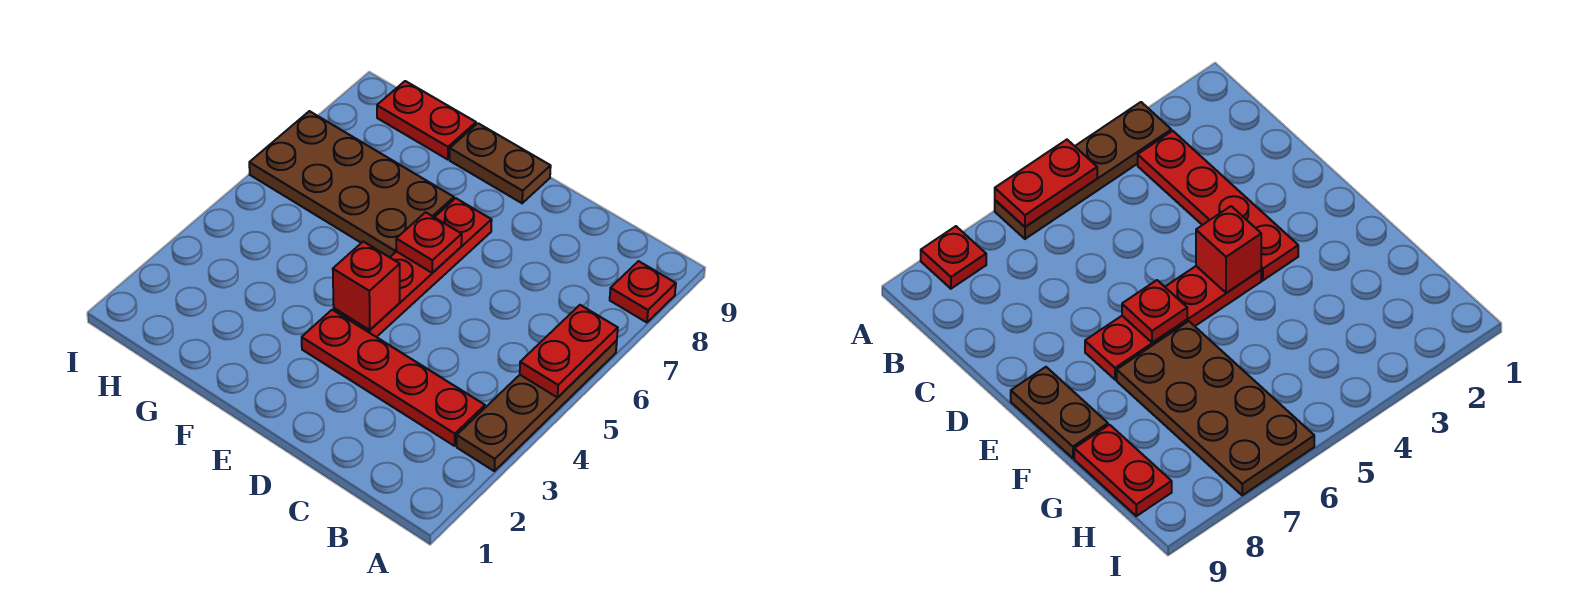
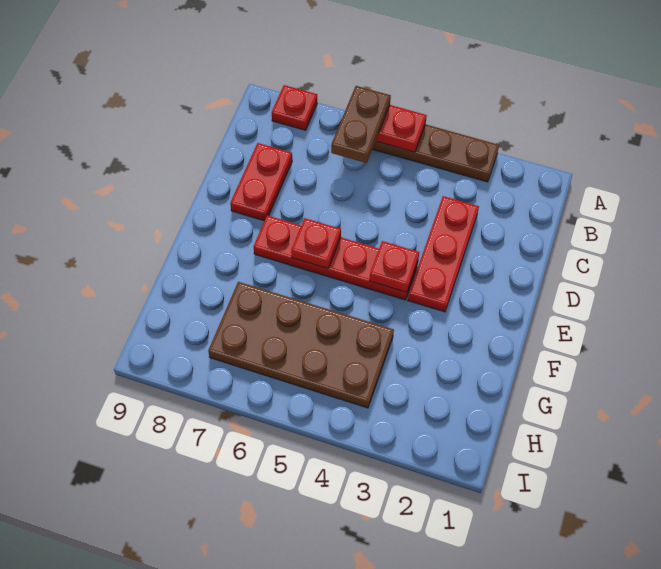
red 1x4 plate [302,310,485,446] -> red 1x3 plate [408,196,479,312]
red 1x1 brick [333,241,400,330] -> red 1x1 plate [369,241,419,292]
brown 1x2 plate [450,123,551,203] -> brown 1x2 plate moved to [331,86,391,163]
brown 2x4 plate [249,111,454,257] -> brown 2x4 plate turned to [208,282,394,408]
red 1x2 plate [377,81,476,160] -> red 1x2 plate moved to [230,143,292,221]

